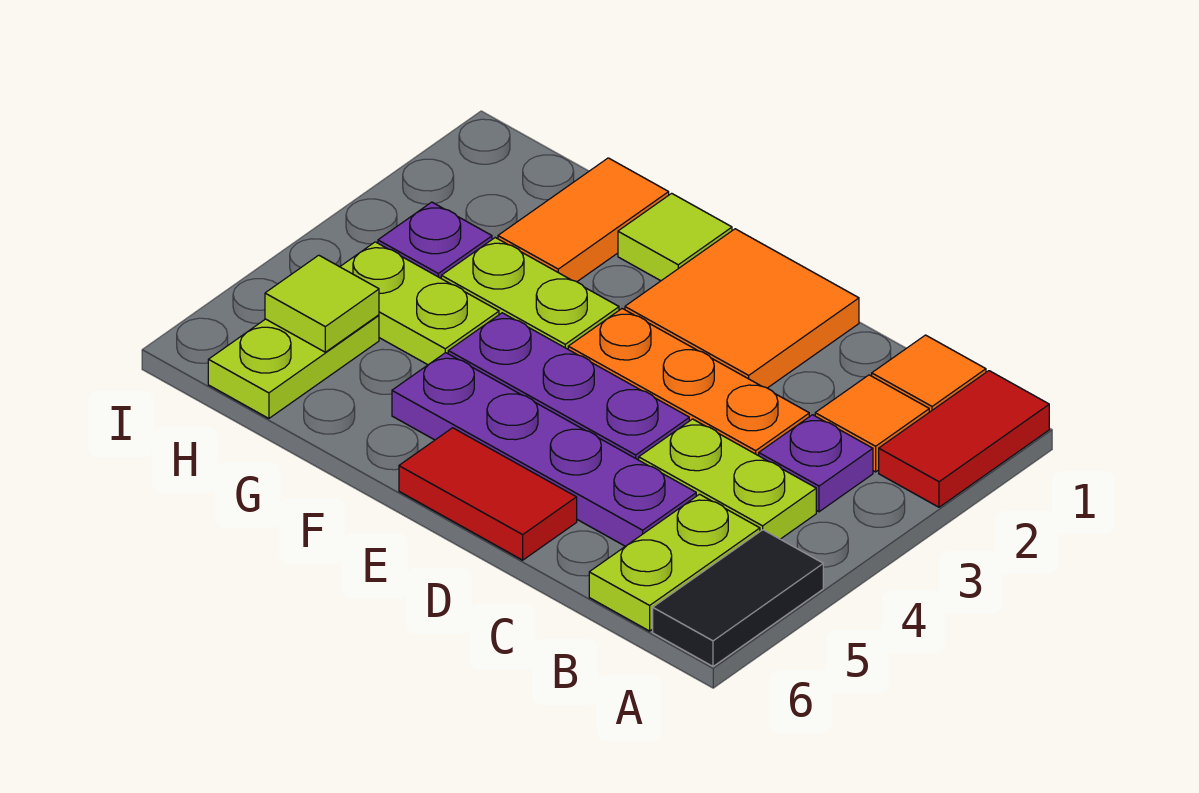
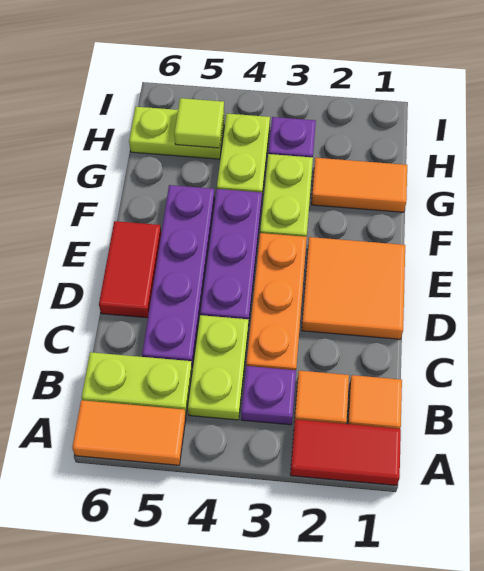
black 1x2 tile [653,530,823,666] -> orange 1x2 tile [72,400,186,465]
lime 1x1 tile [618,193,732,281] -> none

